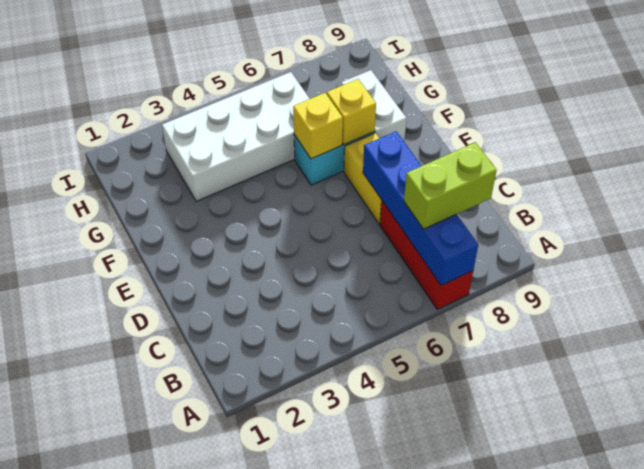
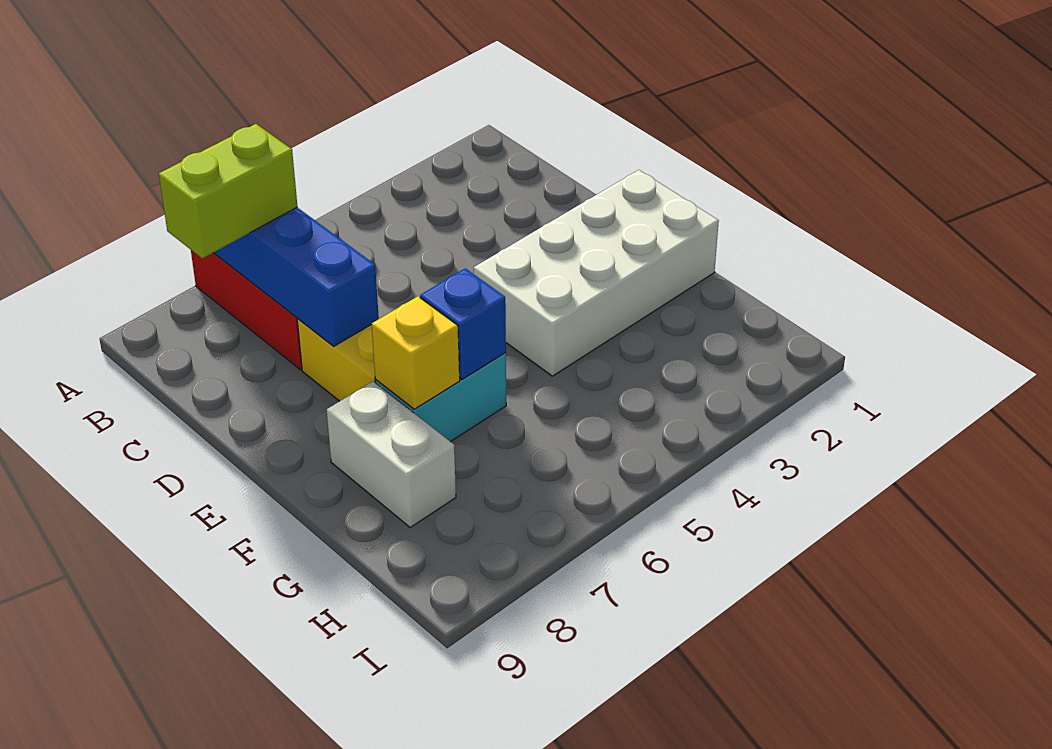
yellow 1x1 brick [293,93,343,159] -> blue 1x1 brick [420,268,506,380]
white 2x4 brick [162,72,310,202] -> white 2x4 brick moved to [474,170,719,376]

